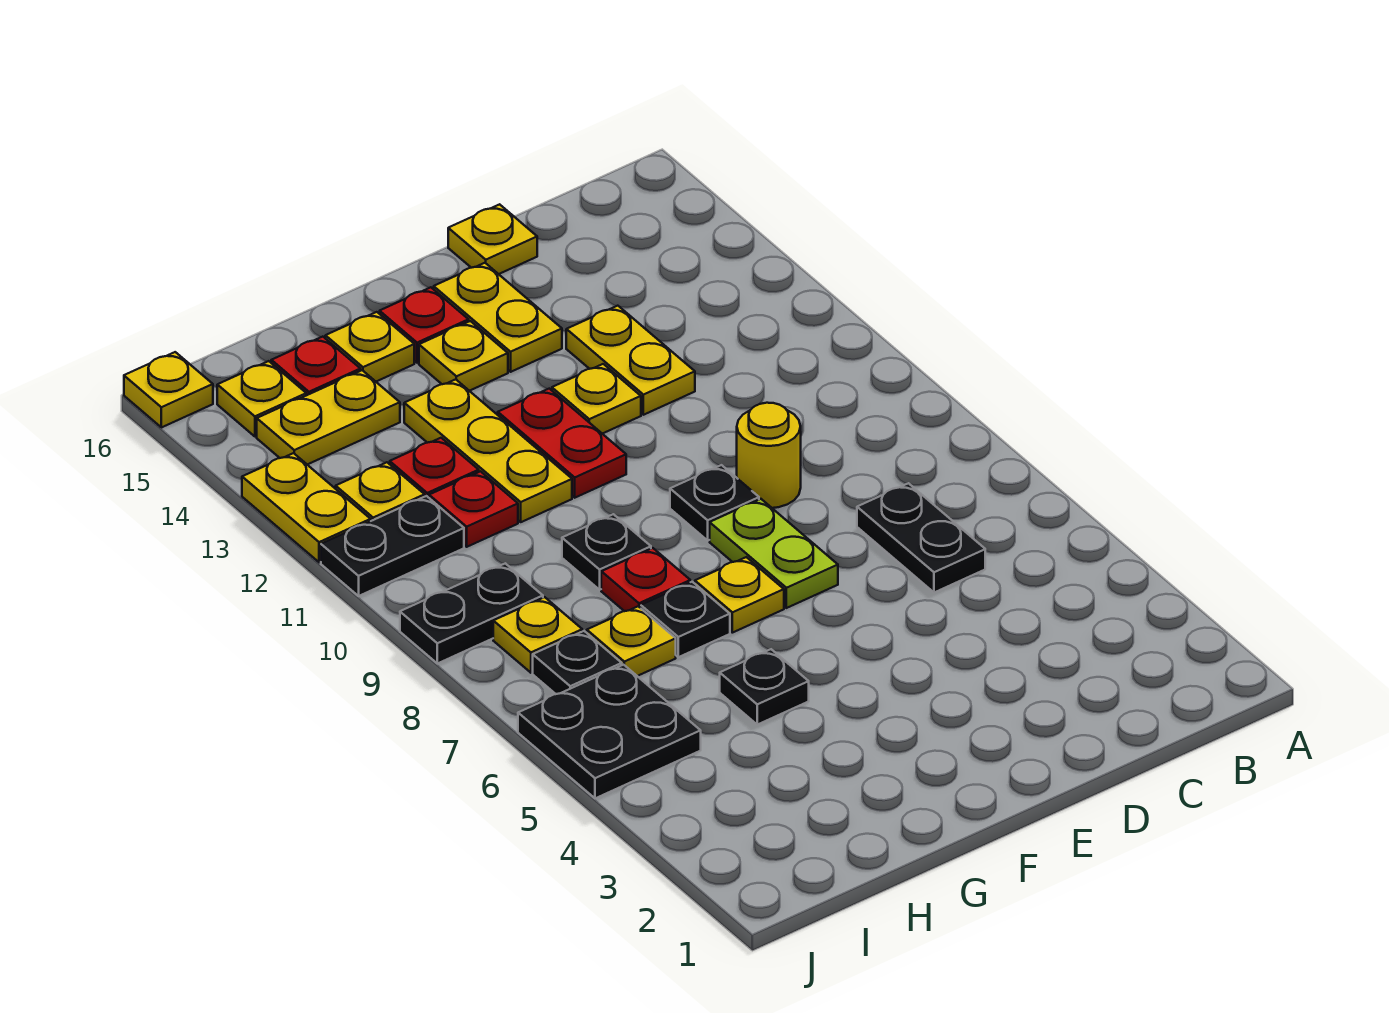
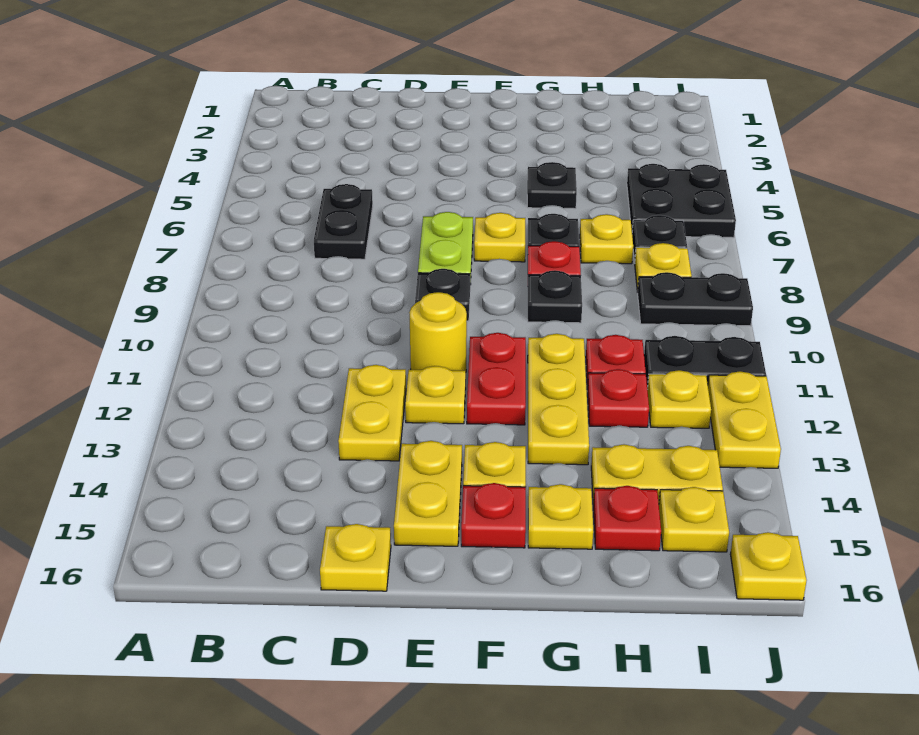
yellow 1x1 round brick [737,403,801,508] -> yellow 1x1 round brick moved to [409,292,467,371]

